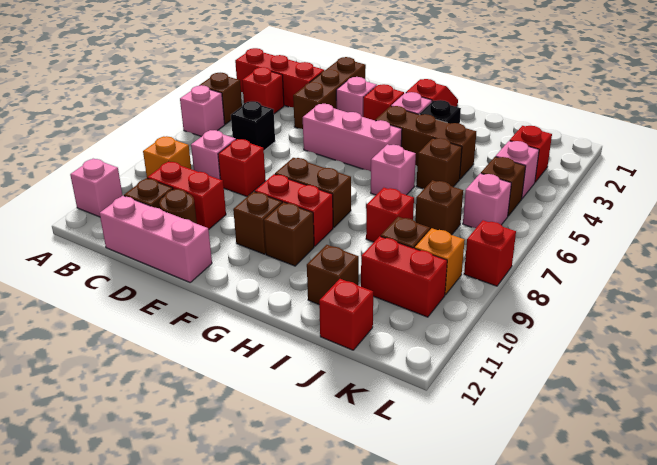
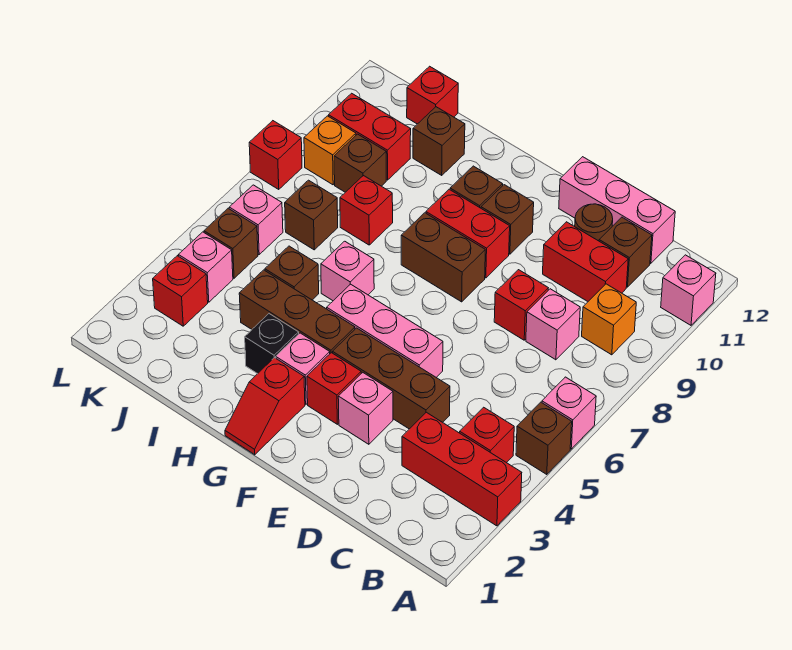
black 1x1 brick [231,101,275,150] -> none
brown 1x3 brick [293,57,366,129] -> brown 1x3 brick turned to [333,328,450,429]

